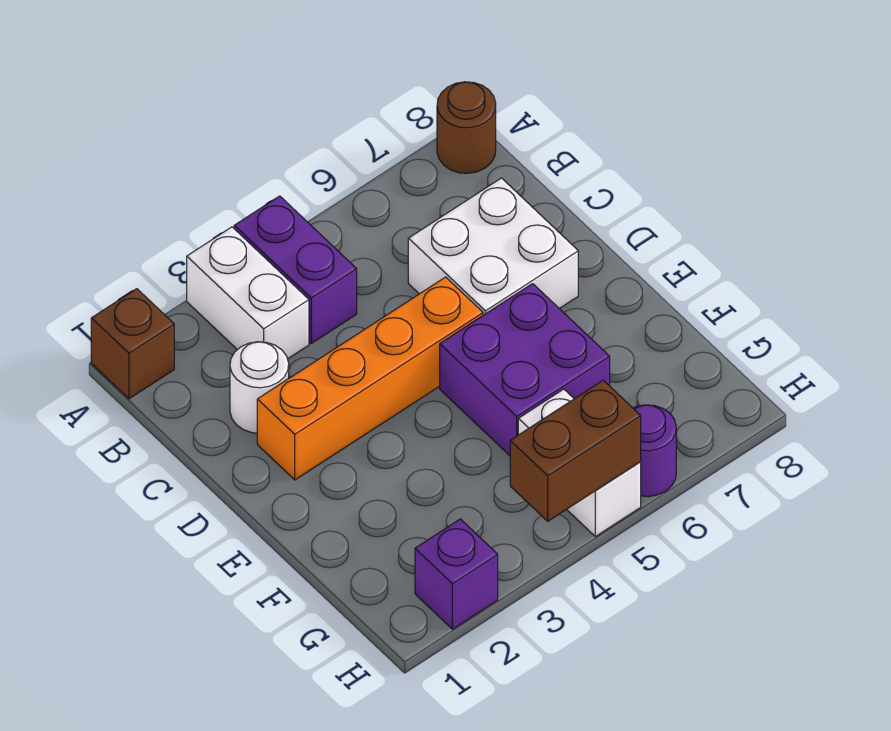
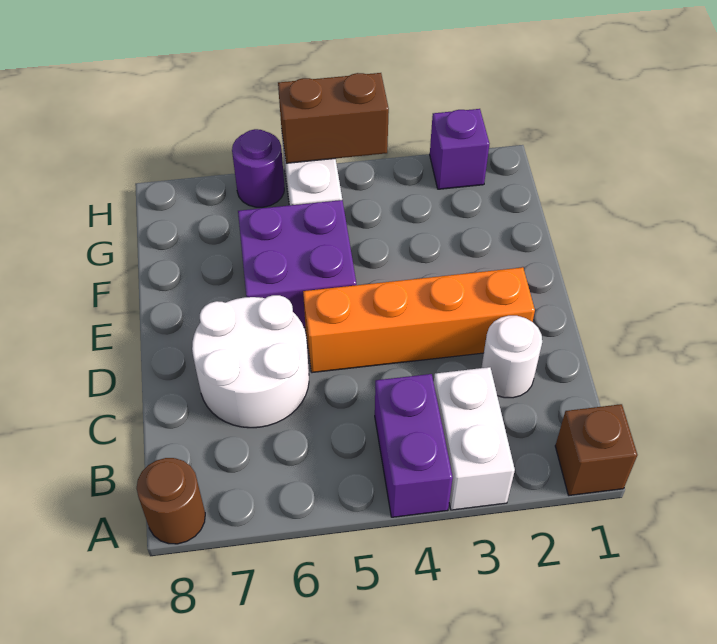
white 2x2 brick [408,178,578,315] -> white 2x2 round brick [192,295,309,428]

